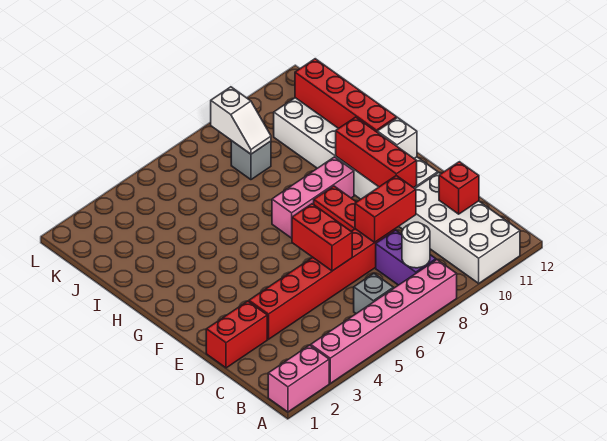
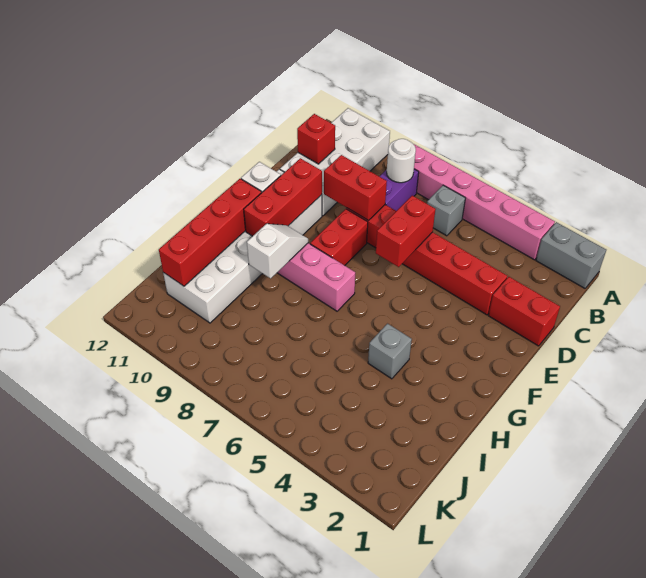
pink 1x2 brick [268,345,329,412] -> grey 1x2 brick [536,222,606,288]
grey 1x1 brick [231,141,271,180] -> grey 1x1 brick moved to [368,324,412,379]
white 1x2 slope [211,87,271,154] -> white 1x2 slope moved to [247,224,308,278]

